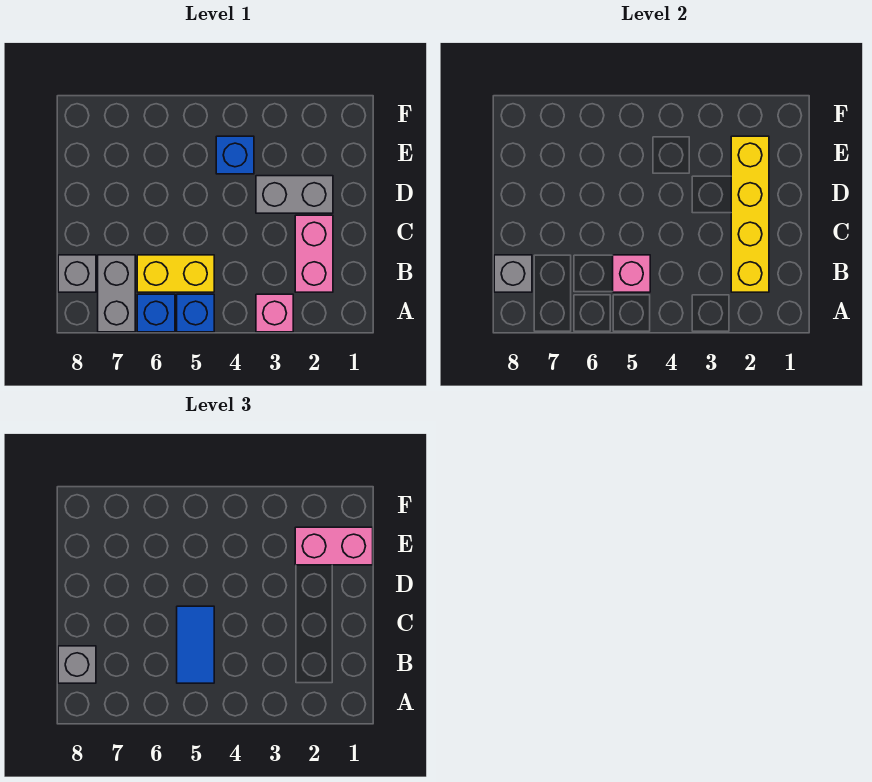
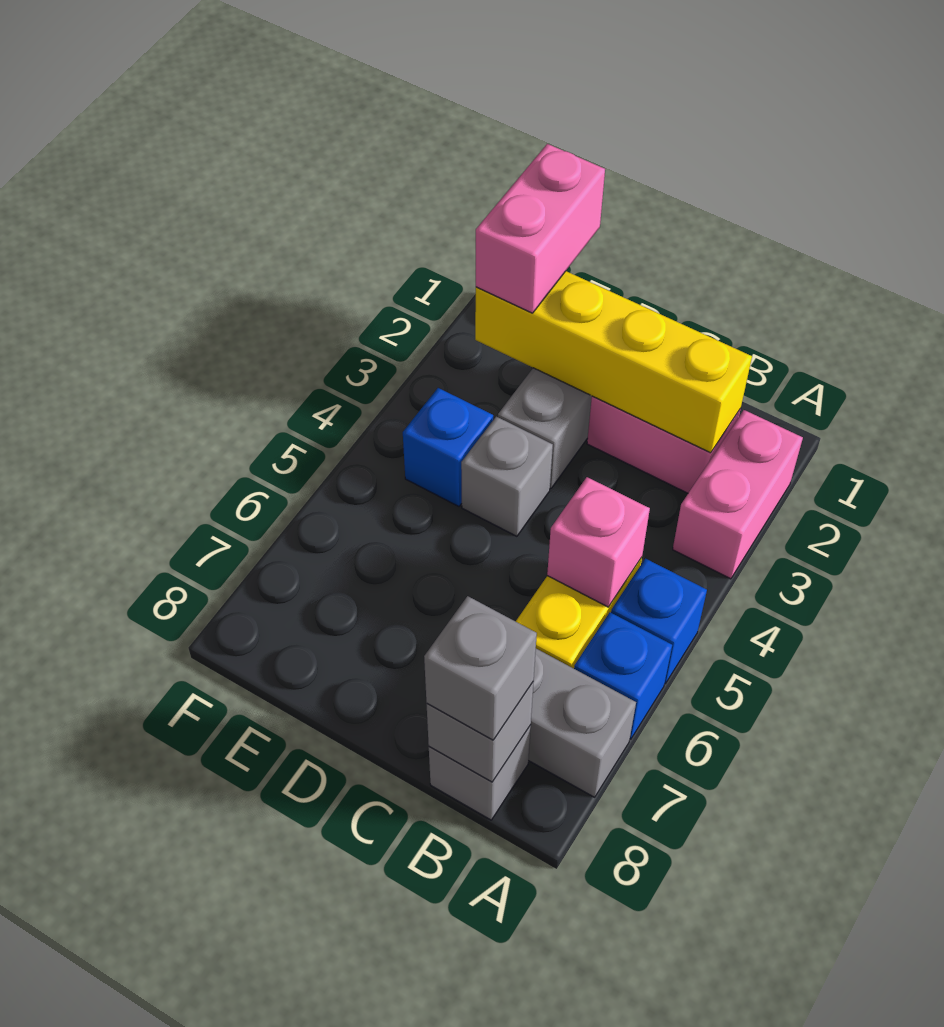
pink 1x1 brick [256,294,293,332] -> pink 1x2 brick [673,410,803,579]
blue 1x2 tile [177,606,214,683] -> none
none -> grey 1x1 brick [461,417,553,536]

